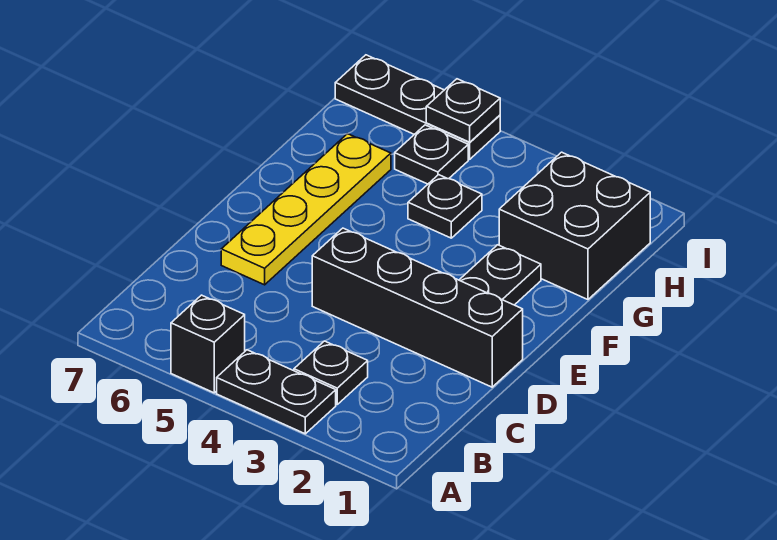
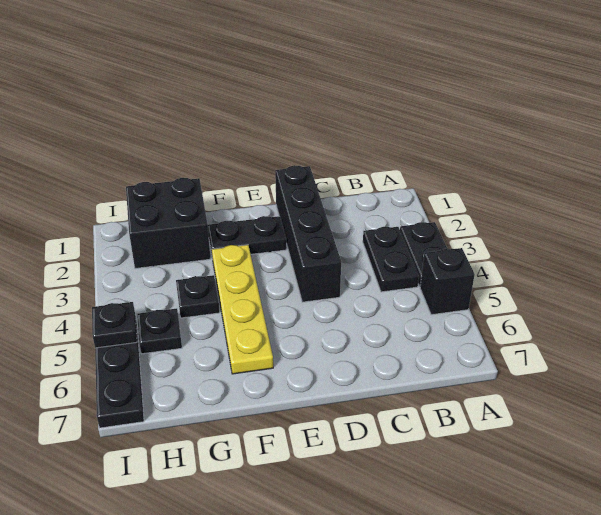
black 1x1 plate [294,341,368,404] -> black 1x2 plate [363,227,419,292]
yellow 1x4 plate [221,134,391,285] -> yellow 1x4 plate turned to [212,245,273,374]

